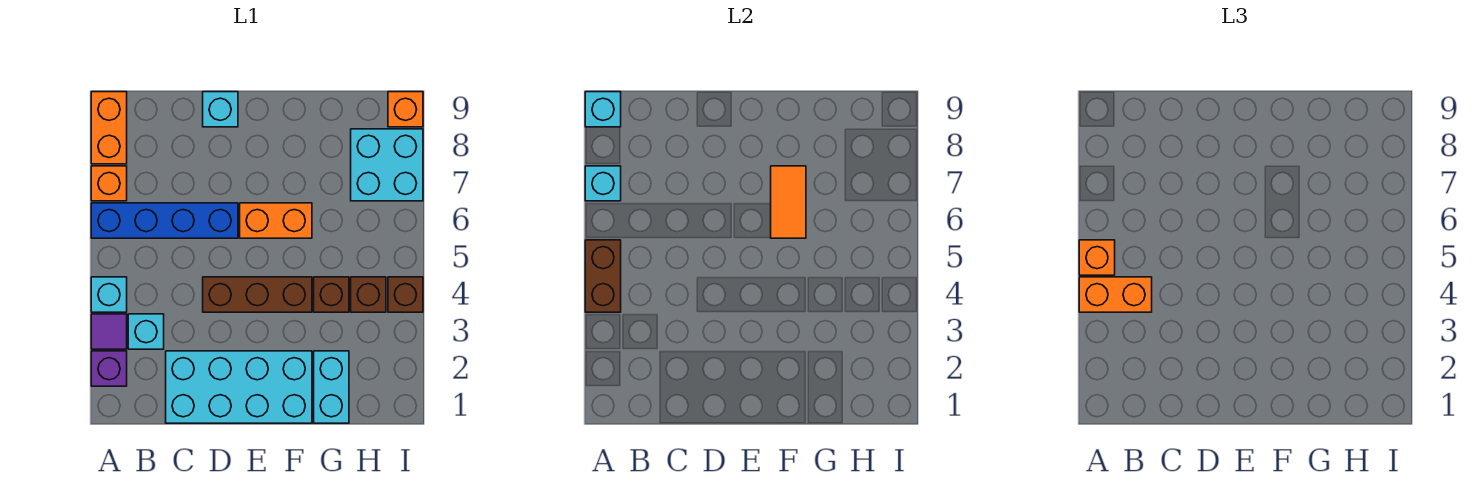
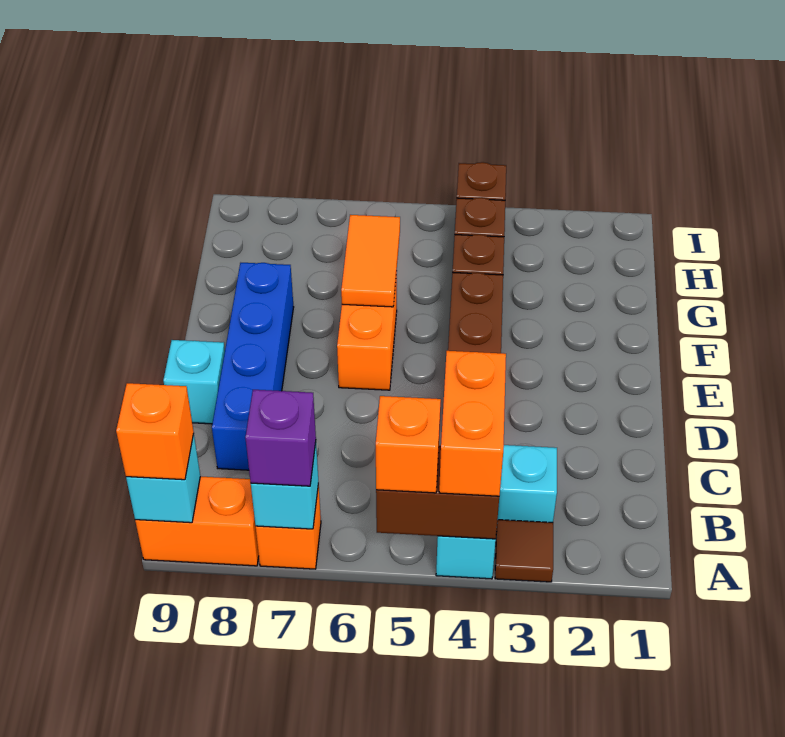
purple 1x1 brick [91,351,127,386] -> purple 1x1 brick moved to [245,390,316,486]
purple 1x1 tile [91,314,127,349] -> brown 1x1 tile [495,520,553,582]
blue 1x4 brick [91,203,238,238] -> blue 1x4 brick moved to [212,263,294,470]
cyan 2x4 brick [166,351,312,423] -> none
orange 1x2 tile [771,166,806,238] -> orange 1x2 tile turned to [341,215,400,307]
cyan 1x2 brick [314,351,349,423] -> none
cyan 2x2 brick [351,129,423,201] -> none
orange 1x1 brick [388,92,423,127] -> orange 1x1 brick moved to [116,383,194,480]

